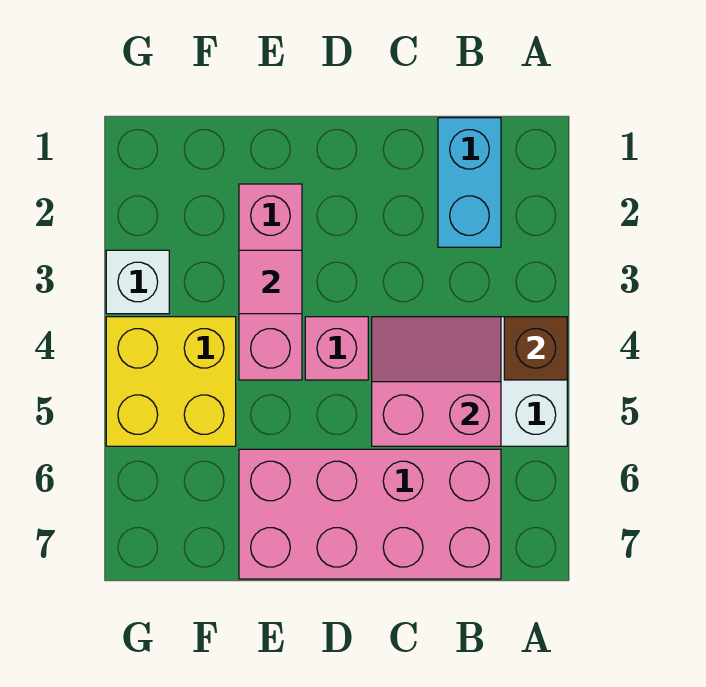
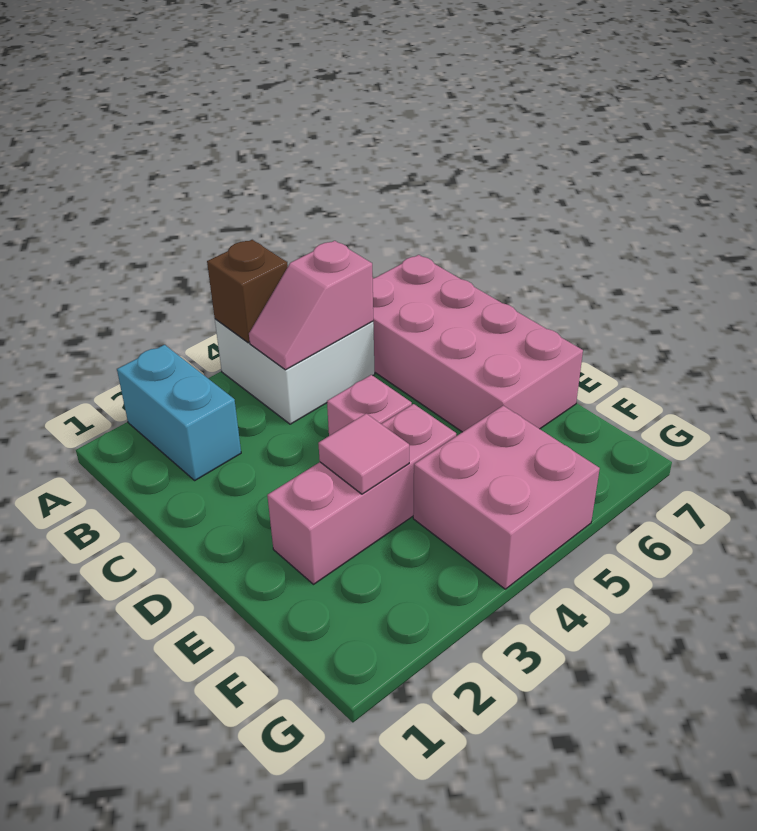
cyan 1x2 brick [438,118,501,247] -> cyan 1x2 brick turned to [117,345,241,480]
pink 2x2 slope [372,317,501,446] -> pink 1x2 slope [249,241,373,370]
yellow 2x2 brick [106,317,236,446] -> pink 2x2 brick [413,406,600,589]
white 1x1 brick [106,250,169,314] -> none

